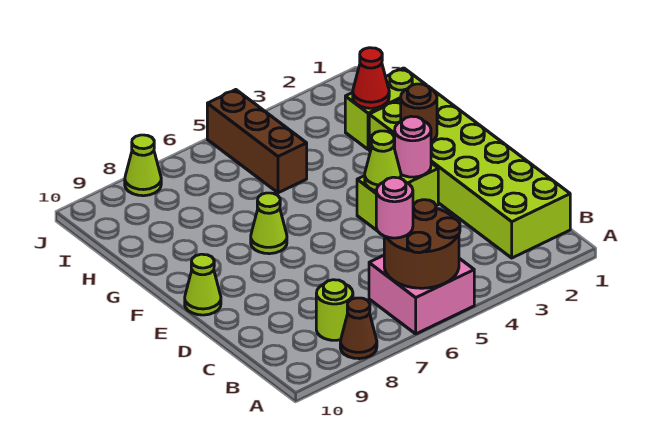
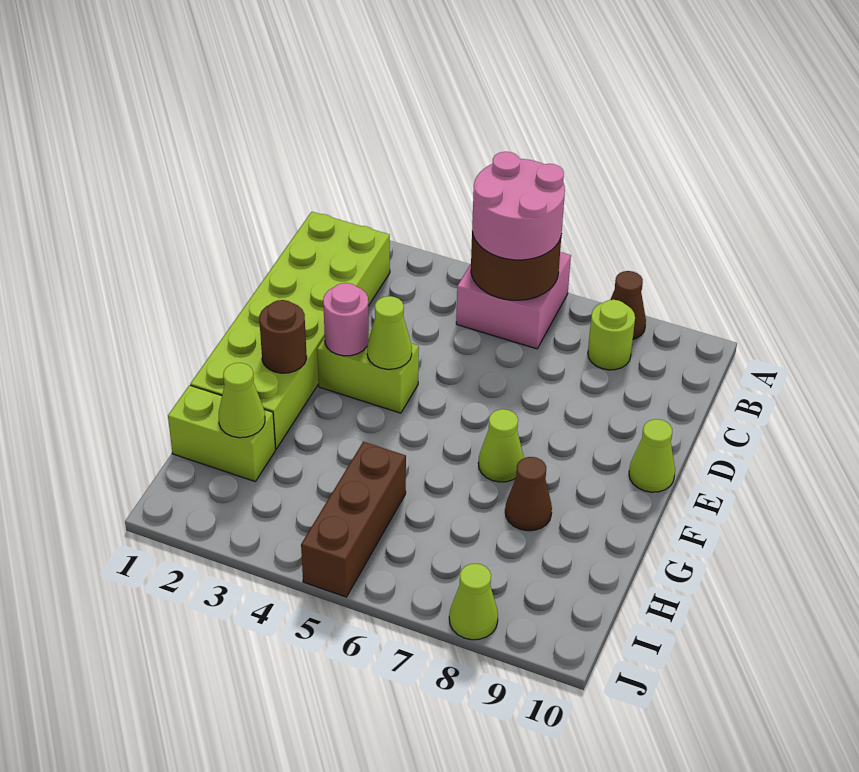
pink 1x1 round brick [376,177,413,238] -> pink 2x2 round brick [472,152,565,260]
none -> brown 1x1 cone [505,457,552,531]
red 1x1 cone [353,48,389,108] -> lime 1x1 cone [219,363,265,438]

